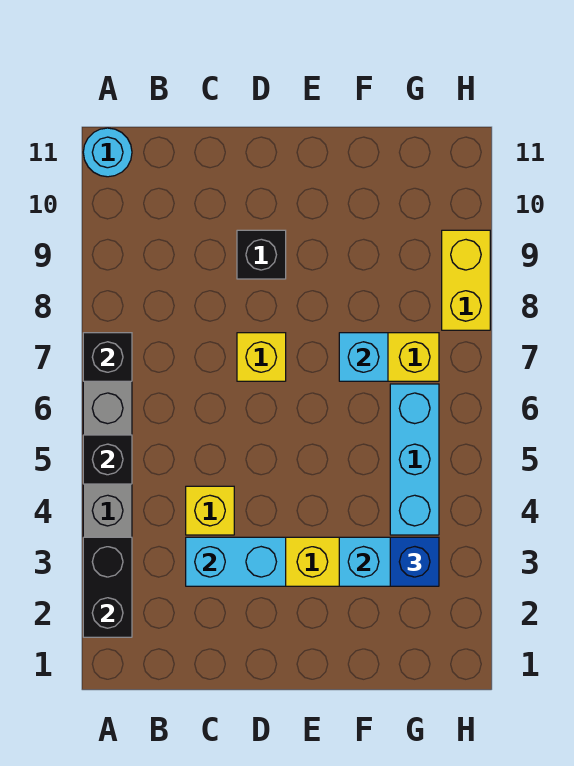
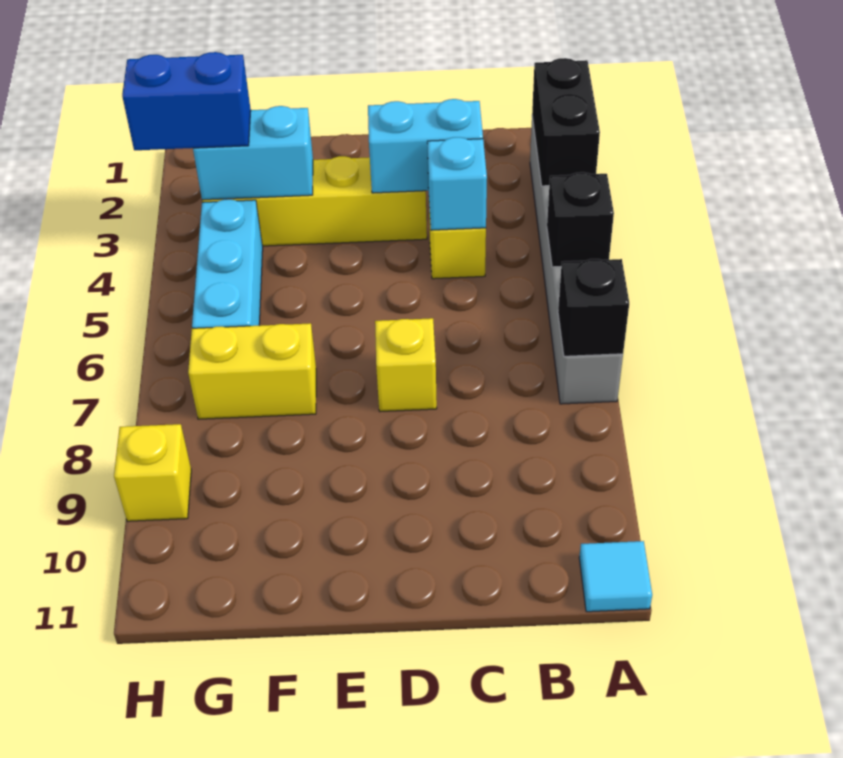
cyan 1x1 round brick [83,128,132,177] -> cyan 1x1 tile [579,541,652,612]
black 1x1 brick [237,230,286,279] -> none
cyan 1x1 brick [339,333,388,381] -> cyan 1x1 brick moved to [427,137,487,230]
blue 1x1 brick [390,537,439,586] -> blue 1x2 brick [122,52,251,150]
yellow 1x2 brick [442,230,490,330] -> yellow 1x1 brick [114,424,191,521]

